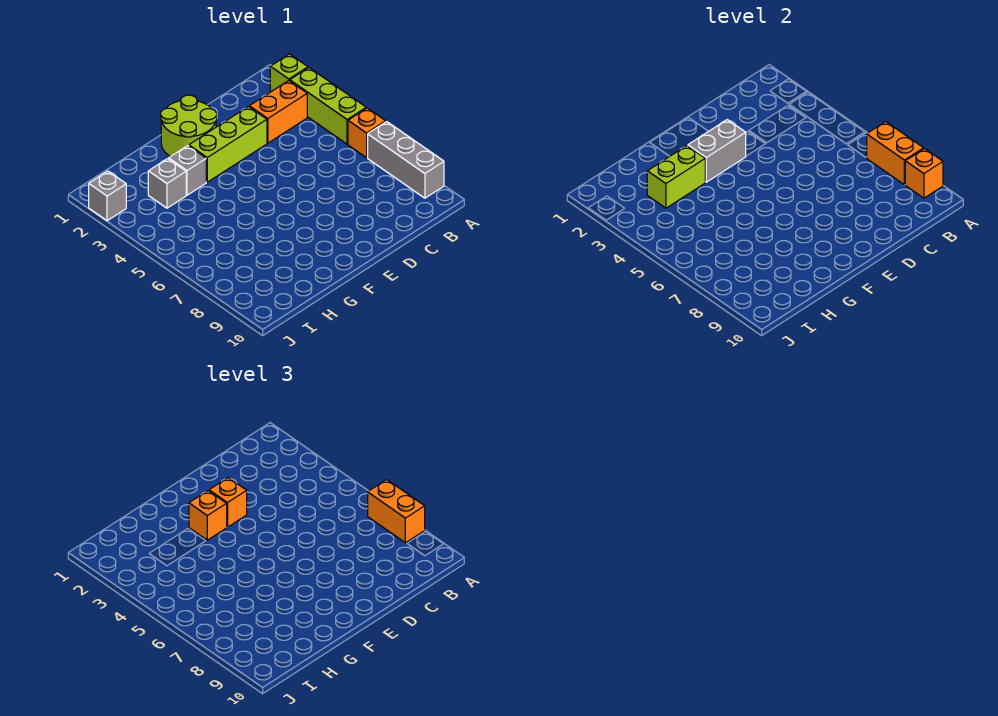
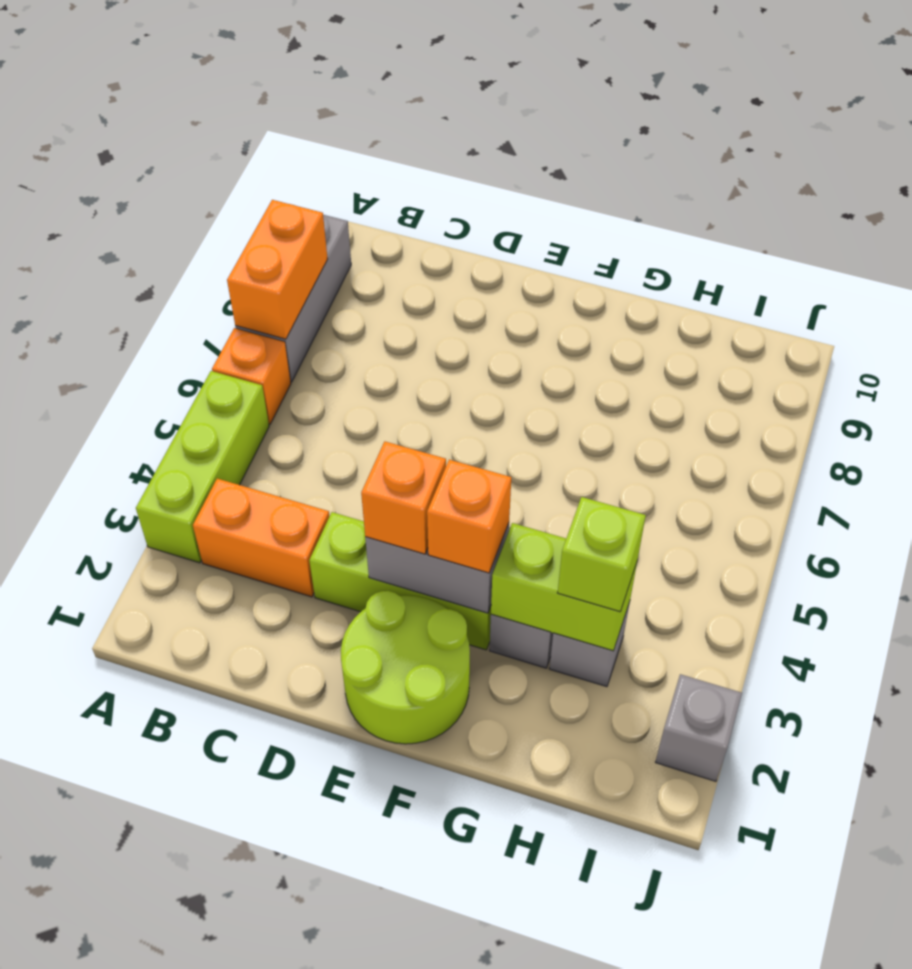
lime 1x1 brick [270,54,308,92] -> lime 1x1 brick moved to [558,497,646,612]
orange 1x2 brick [368,480,425,543] -> none
orange 1x1 brick [905,149,943,198] -> none

